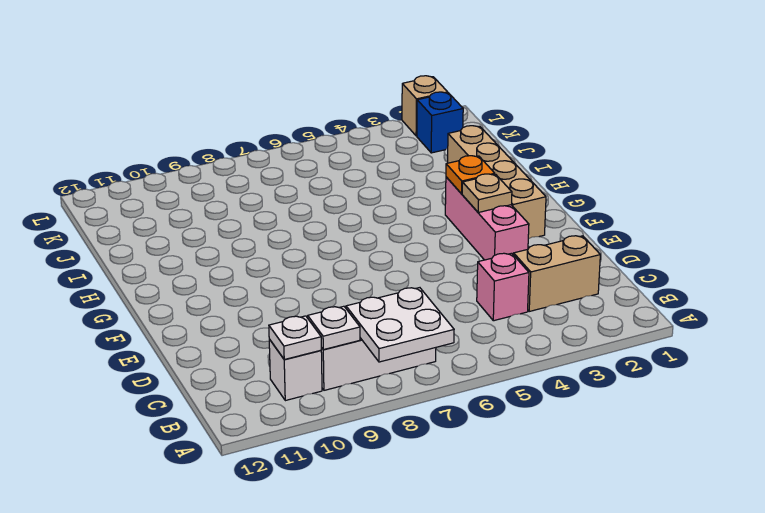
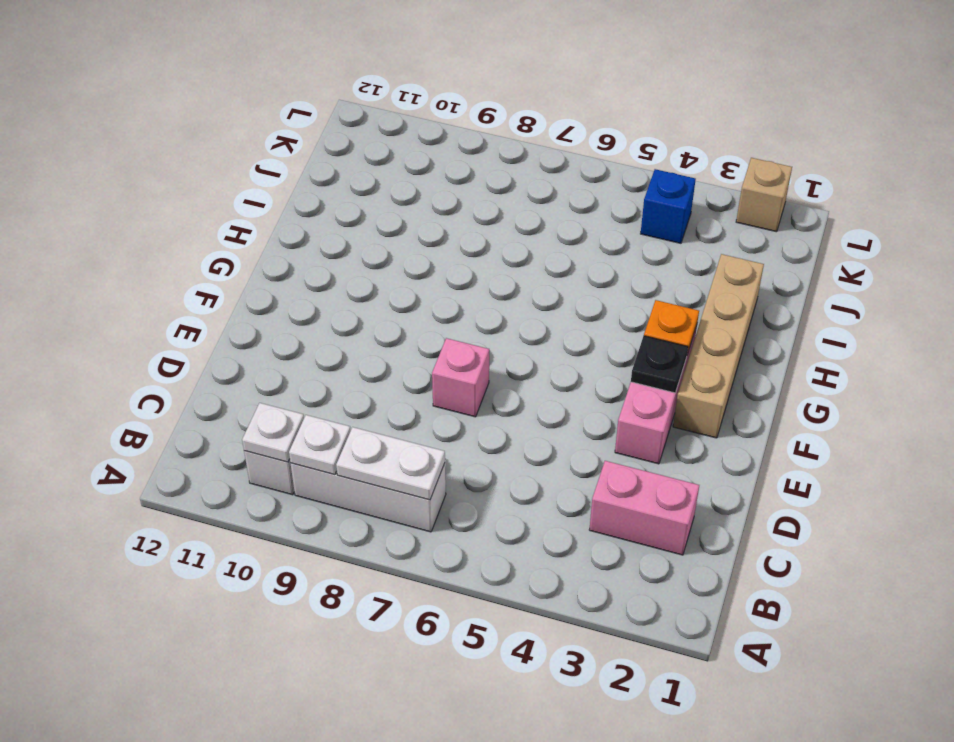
white 2x2 plate [346,288,454,362] -> white 1x2 plate [336,427,445,500]
tan 1x2 brick [514,236,600,311] -> pink 1x2 brick [589,461,699,555]
pink 1x1 brick [477,253,529,321] -> pink 1x1 brick moved to [432,338,489,417]
tan 1x1 plate [462,174,512,212] -> black 1x1 plate [631,336,688,393]
blue 1x1 brick [417,92,463,153] -> blue 1x1 brick moved to [641,169,696,243]

